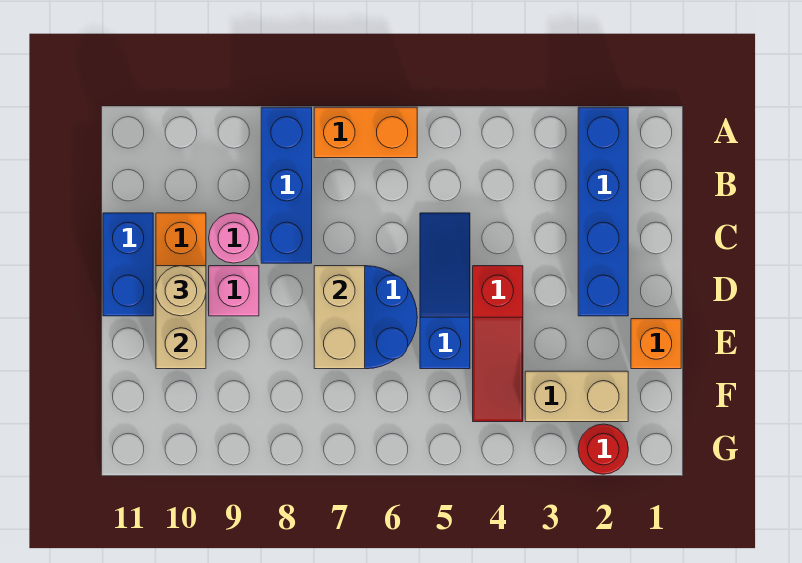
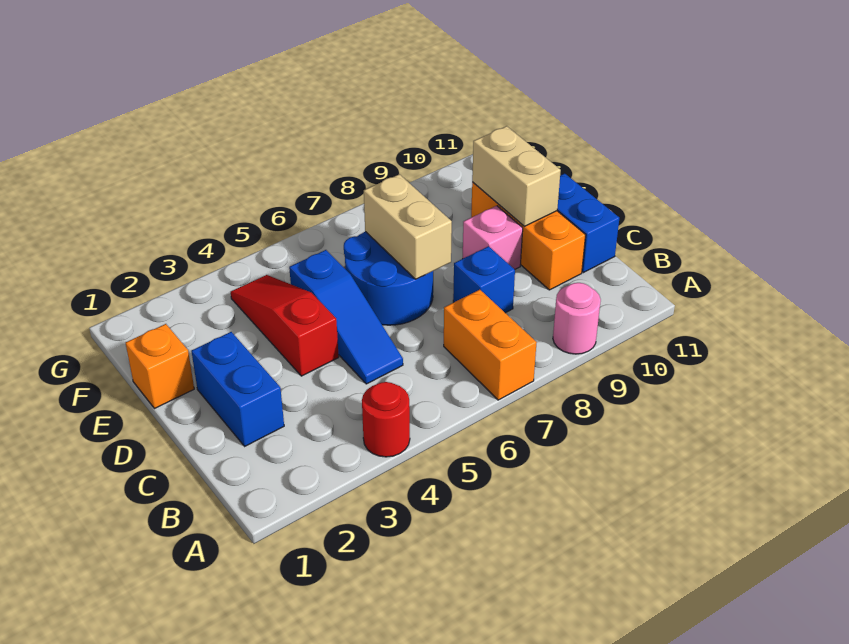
blue 1x4 brick [578,107,628,316] -> blue 1x2 brick [191,332,284,446]
orange 1x2 brick [314,107,417,158] -> orange 1x2 brick turned to [444,290,537,400]
blue 1x3 brick [261,107,312,263] -> blue 1x1 brick [453,246,515,313]
pink 1x1 round brick [209,213,259,263] -> pink 1x1 round brick moved to [553,283,601,354]
tan 1x1 round brick [156,266,206,316] -> none
tan 1x2 brick [525,371,628,422] -> none
red 1x1 round brick [578,424,628,474] -> red 1x1 round brick moved to [362,382,410,457]

